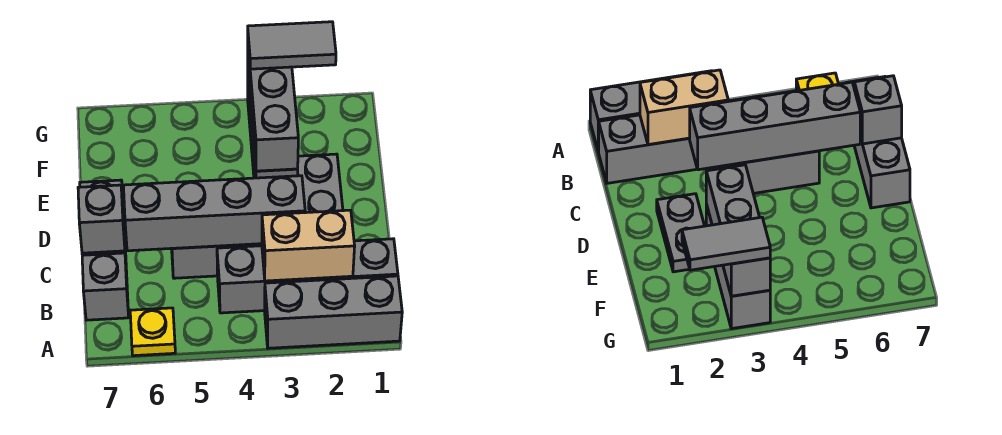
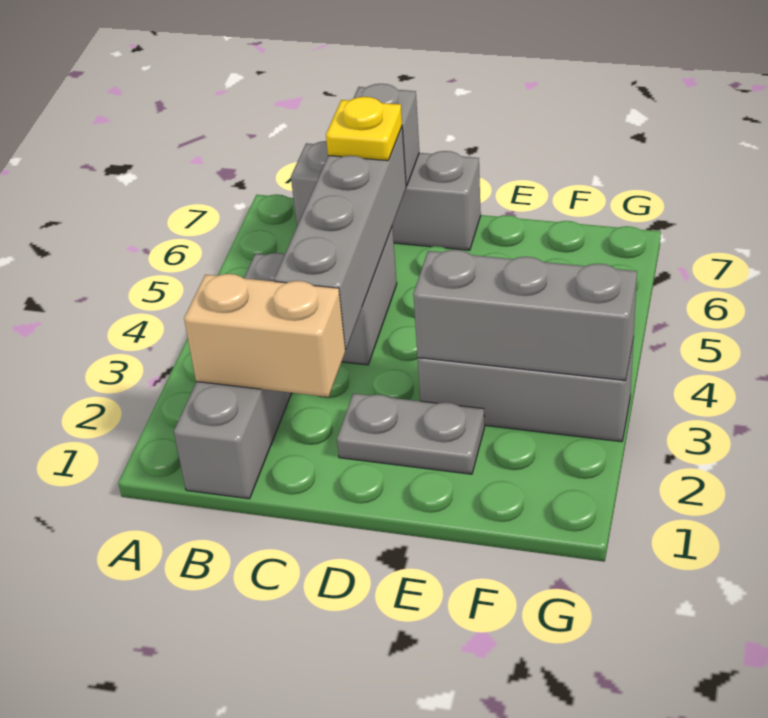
grey 1x3 brick [265,276,402,348] -> none
yellow 1x1 plate [130,308,175,356] -> yellow 1x1 plate moved to [326,97,402,161]
tan 1x2 brick [262,210,355,281] -> tan 1x2 brick turned to [184,274,345,397]
grey 1x2 tile [248,22,336,69] -> none

